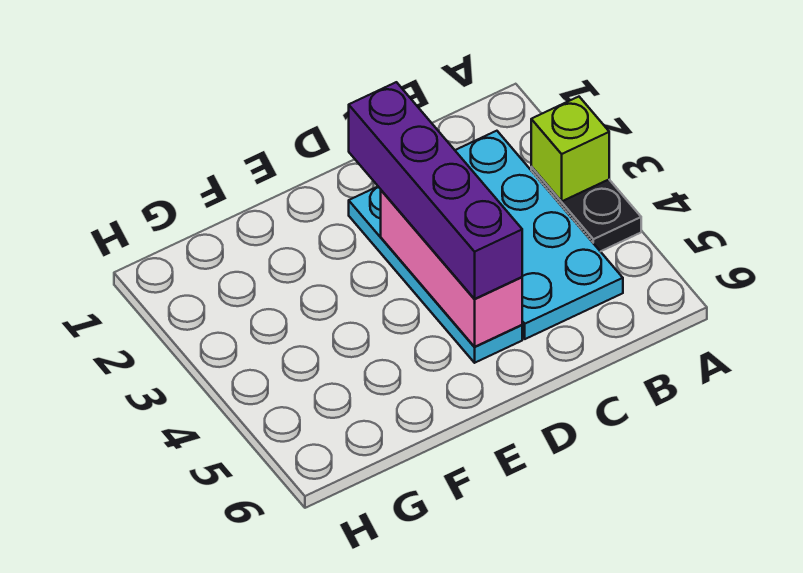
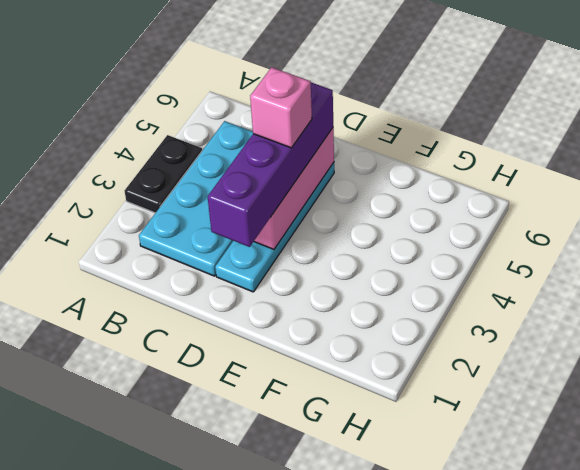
lime 1x1 brick [531,97,609,201] -> none
none -> pink 1x1 brick [250,67,312,148]

